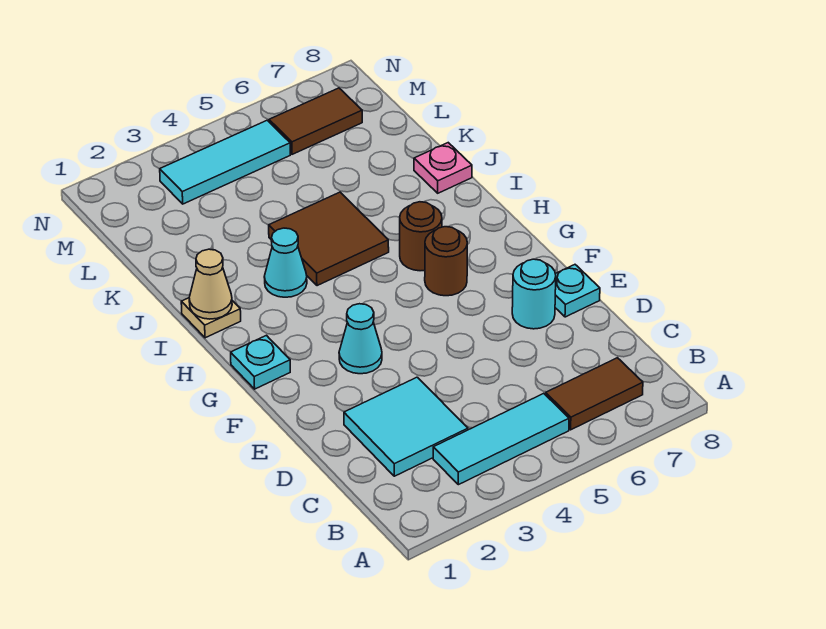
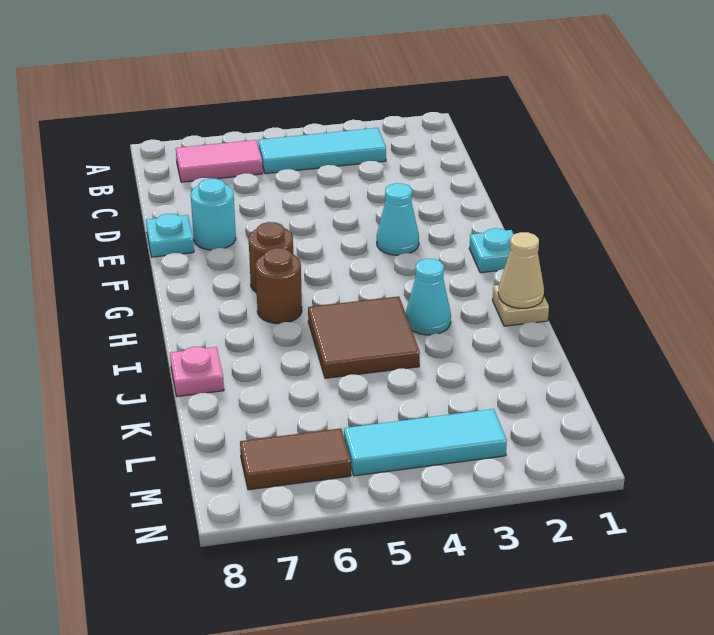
brown 1x2 tile [546,358,643,430] -> pink 1x2 tile [176,140,263,182]
cyan 2x2 tile [344,377,468,476] -> none

